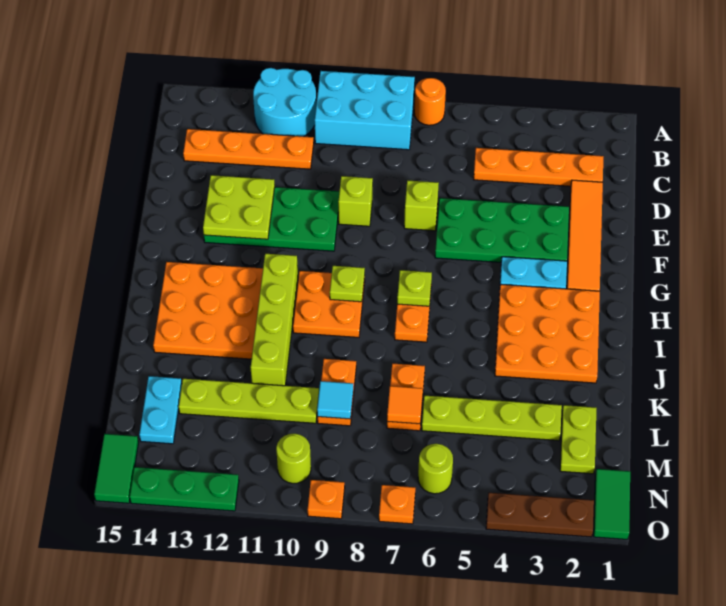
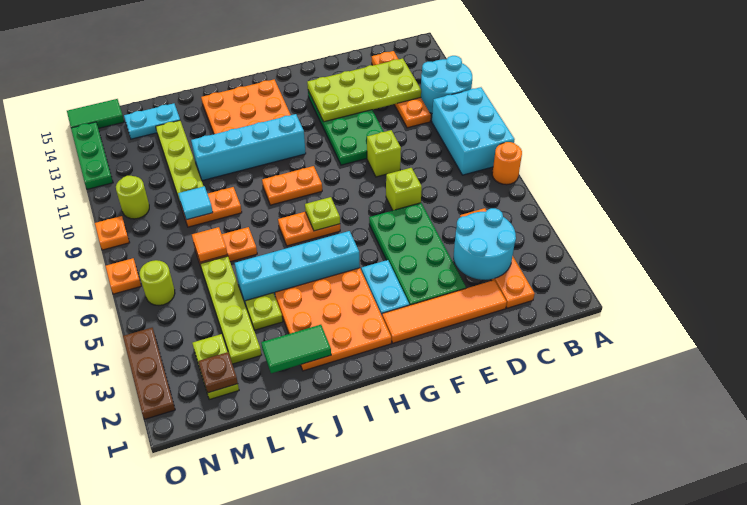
none -> cyan 2x2 round brick [454,208,516,280]
lime 2x2 plate [203,175,275,239] -> lime 2x4 plate [307,58,421,122]
none -> cyan 1x4 brick [235,231,360,305]
orange 2x2 plate [293,271,365,337] -> orange 1x2 plate [262,166,322,205]
lime 1x1 plate [330,266,365,302] -> lime 1x1 plate moved to [245,293,283,330]
lime 1x4 brick [251,254,298,386] -> cyan 1x4 brick [191,114,306,181]
lime 1x2 plate [560,405,597,474] -> lime 1x2 plate turned to [192,334,239,400]
none -> brown 1x1 plate [198,352,238,393]
green 1x2 tile [594,469,630,540] -> green 1x2 tile moved to [261,325,331,373]

